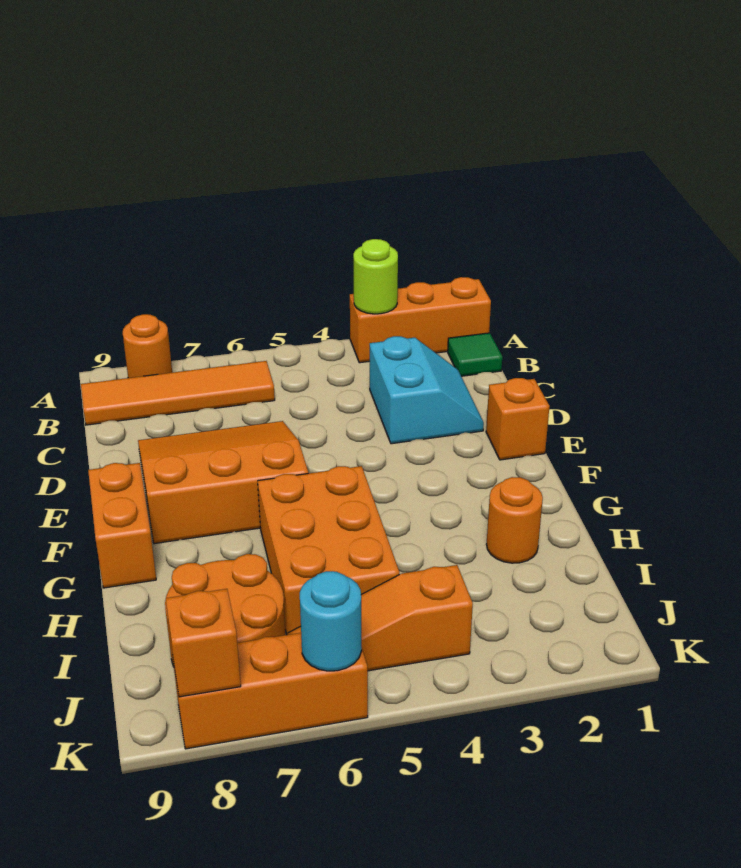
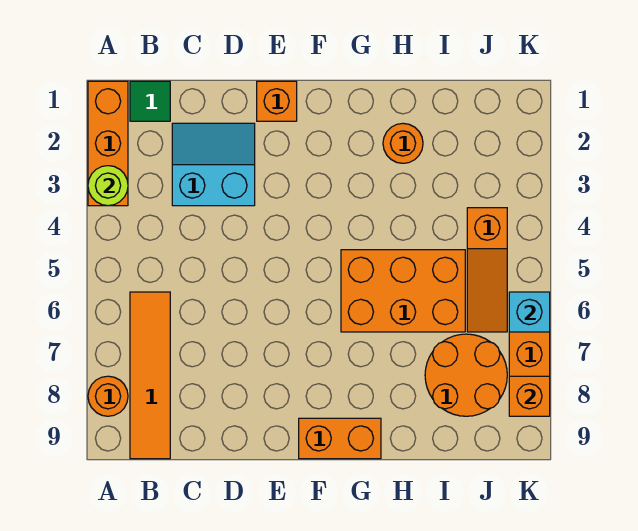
orange 3x3 slope [138,421,308,544] -> none
cyan 1x1 round brick [300,571,362,671] -> cyan 1x1 brick [509,292,550,332]

